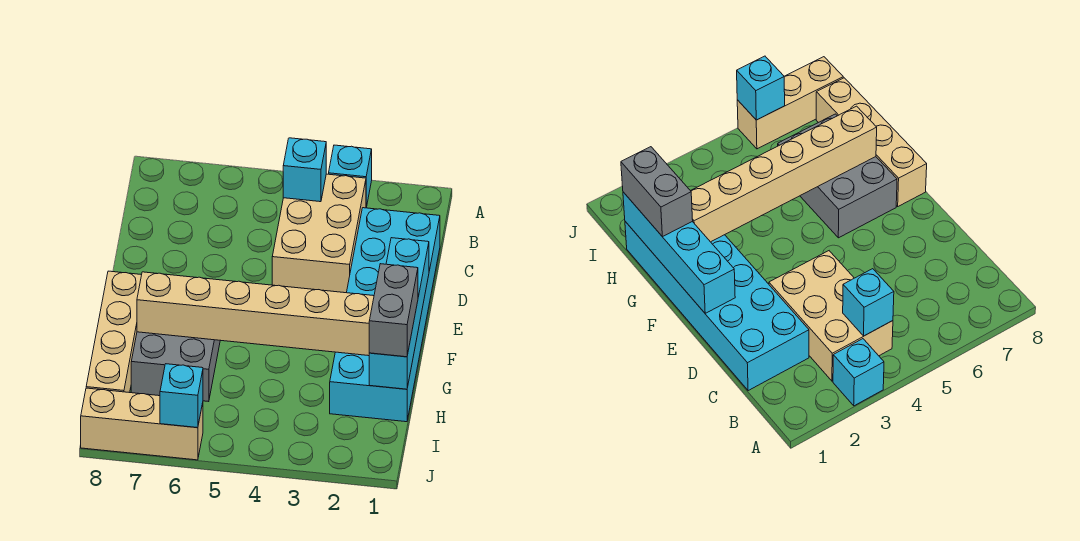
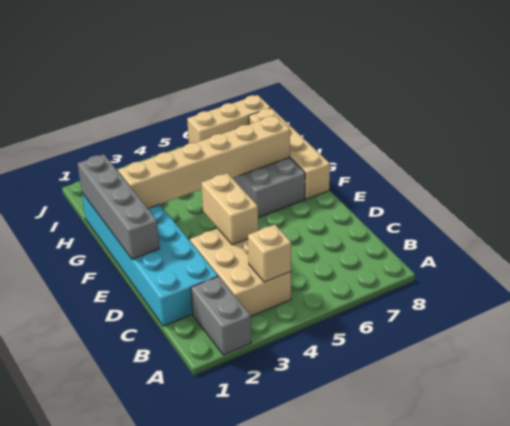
cyan 1x1 brick [329,145,372,207] -> none
cyan 1x1 brick [283,138,326,202] -> tan 1x1 brick [248,225,291,282]
none -> tan 1x2 brick [201,173,258,245]
cyan 1x4 brick [369,238,429,389] -> grey 1x4 brick [78,154,159,259]
grey 1x2 brick [369,264,418,357] -> grey 1x2 brick moved to [191,276,251,355]
cyan 1x1 brick [160,364,203,428] -> none

